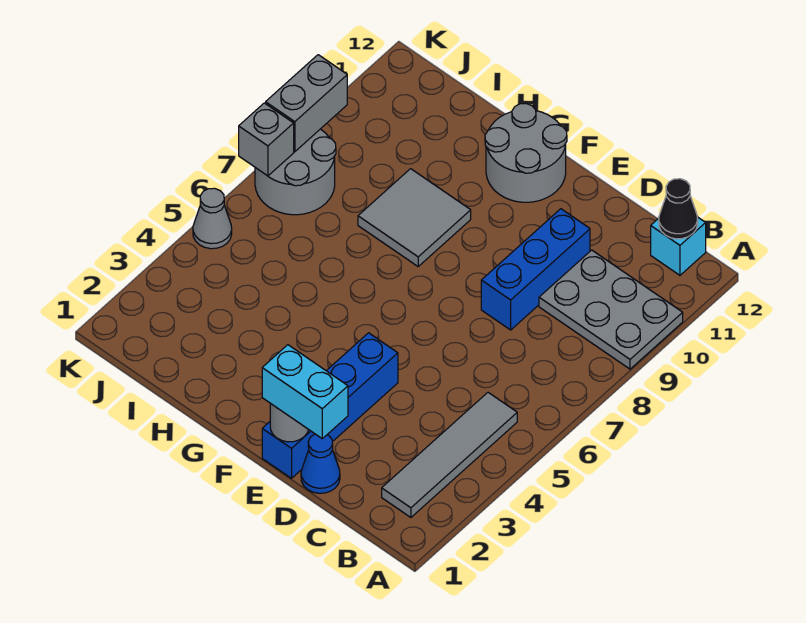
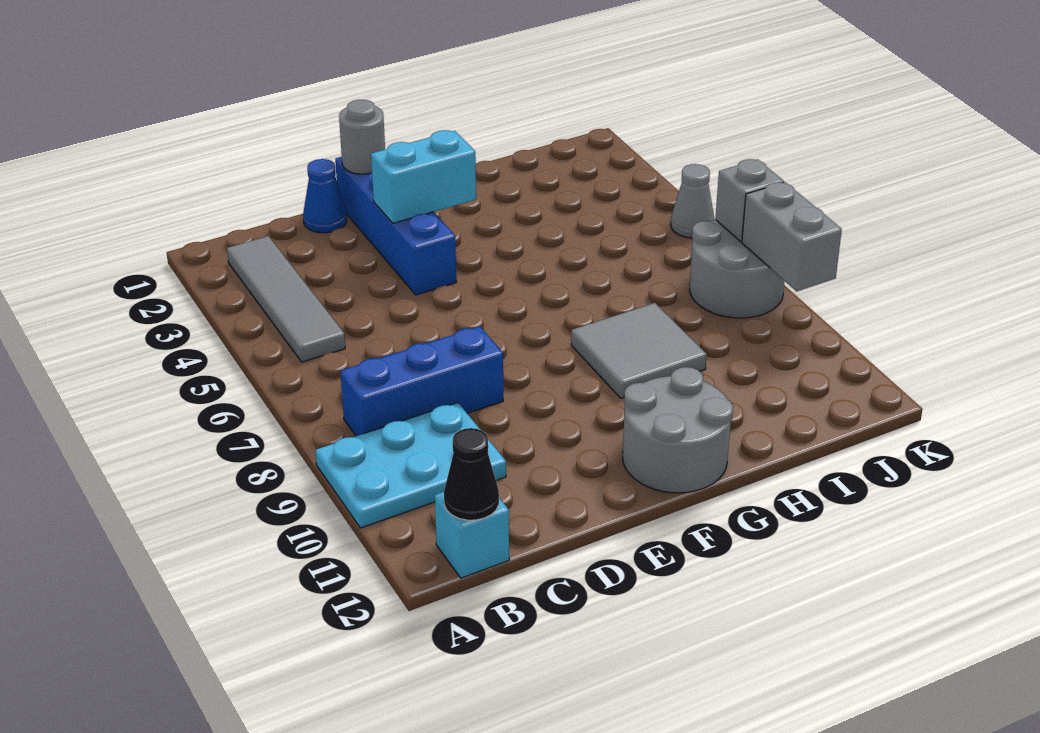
grey 2x3 plate [539,250,683,369] -> cyan 2x3 plate [315,403,506,528]
cyan 1x2 brick [262,345,348,439] -> cyan 1x2 brick moved to [371,130,476,223]
blue 1x3 brick [481,209,590,330] -> blue 1x3 brick turned to [340,327,503,436]

